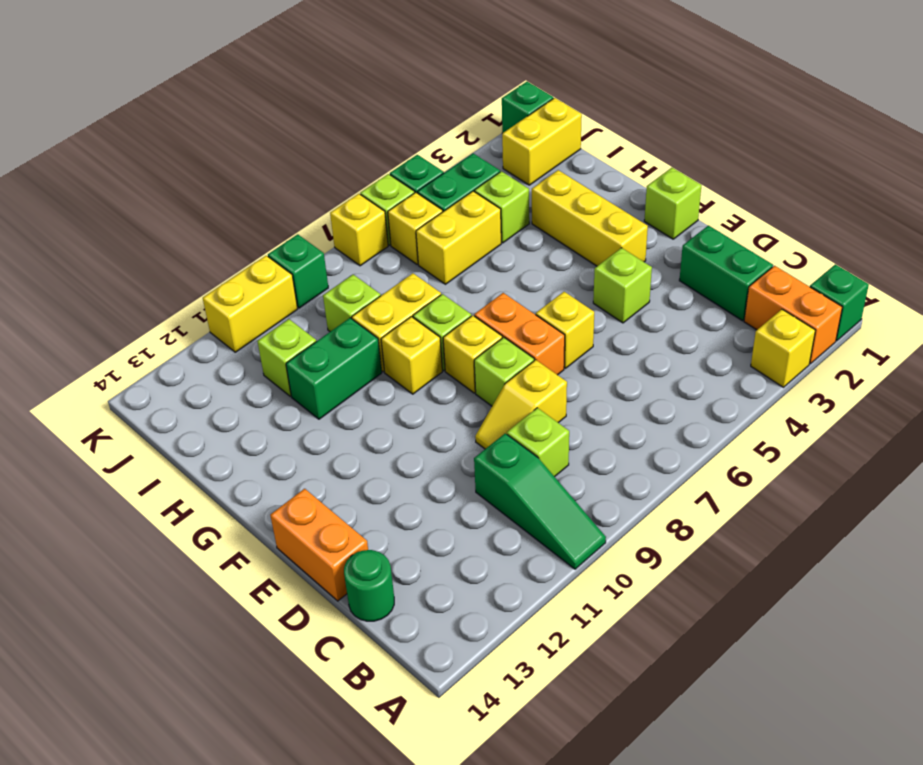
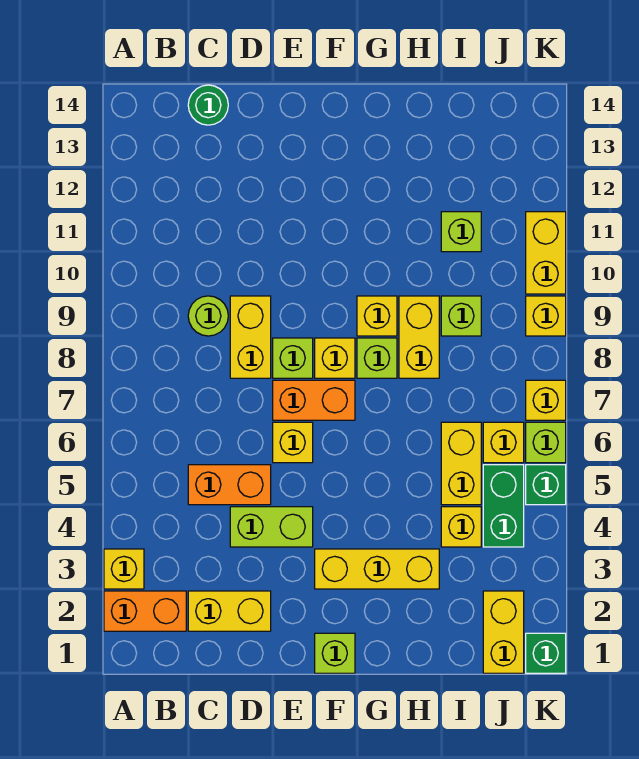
green 1x1 brick [810,264,869,341] -> none
green 1x3 slope [474,433,606,569] -> none
green 1x2 brick [679,226,773,321] -> yellow 1x2 brick [188,591,271,631]
lime 1x1 brick [507,408,569,477] -> lime 1x1 round brick [188,296,228,336]
yellow 1x2 slope [475,360,567,449] -> yellow 1x2 brick [230,296,271,378]
orange 1x2 brick [270,489,368,601] -> orange 1x2 brick moved to [188,465,271,505]
lime 1x1 brick [593,248,652,323] -> lime 1x2 brick [230,507,313,547]
green 1x2 brick [286,318,382,419] -> none
lime 1x1 brick [474,171,529,243] -> yellow 1x1 brick [441,507,481,547]
green 1x1 brick [268,234,328,308] -> yellow 1x1 brick [526,296,566,336]

